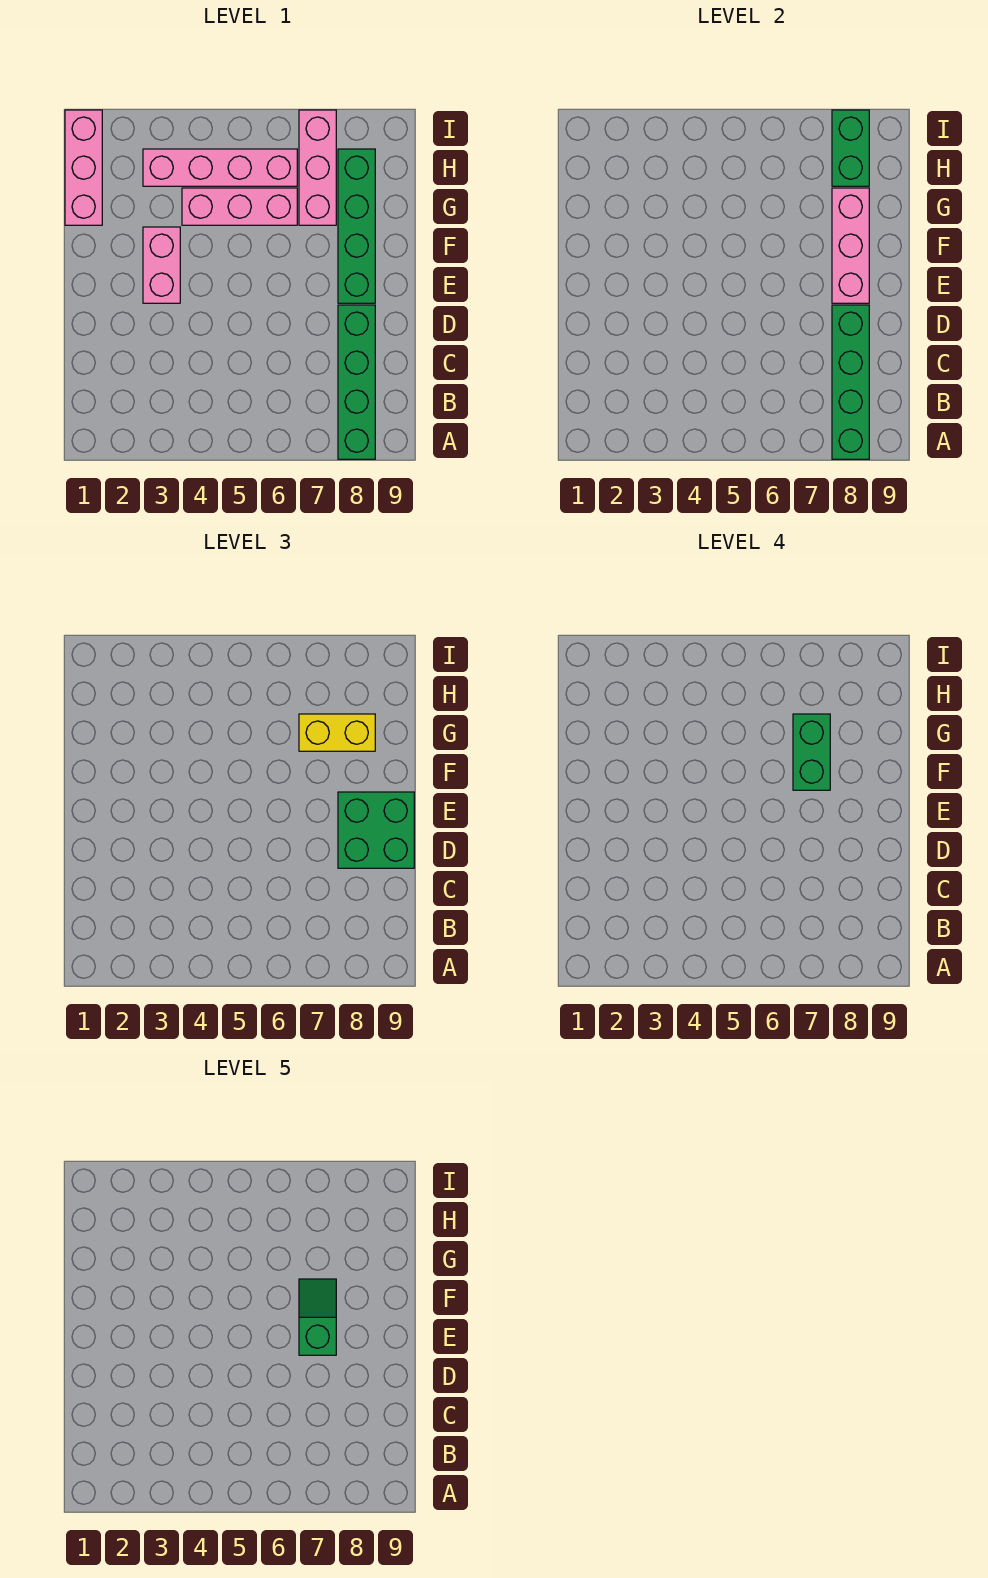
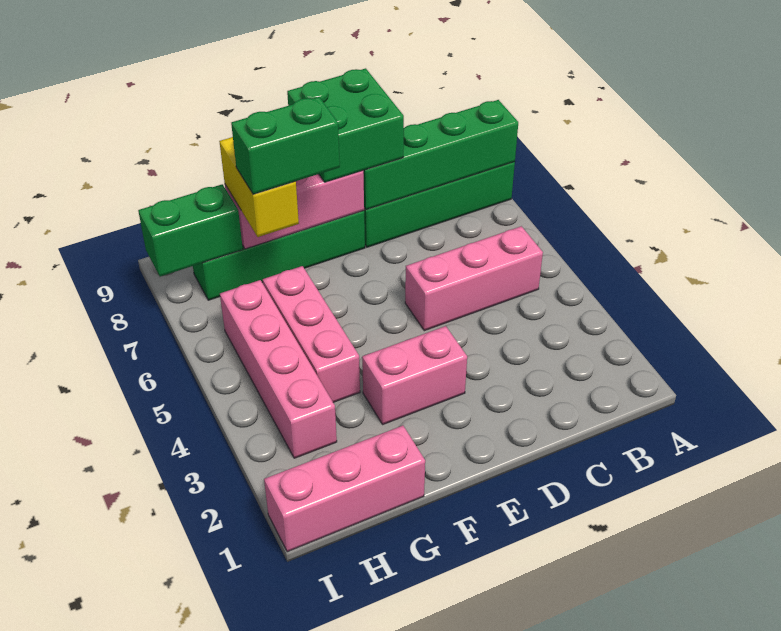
green 1x2 slope [299,1279,336,1355] -> none
pink 1x3 brick [299,110,336,225] -> pink 1x3 brick moved to [405,226,543,331]

